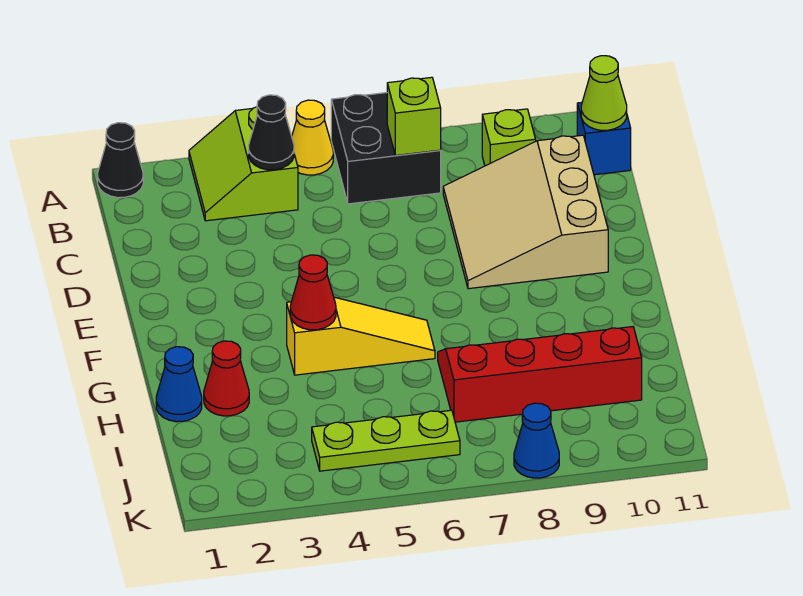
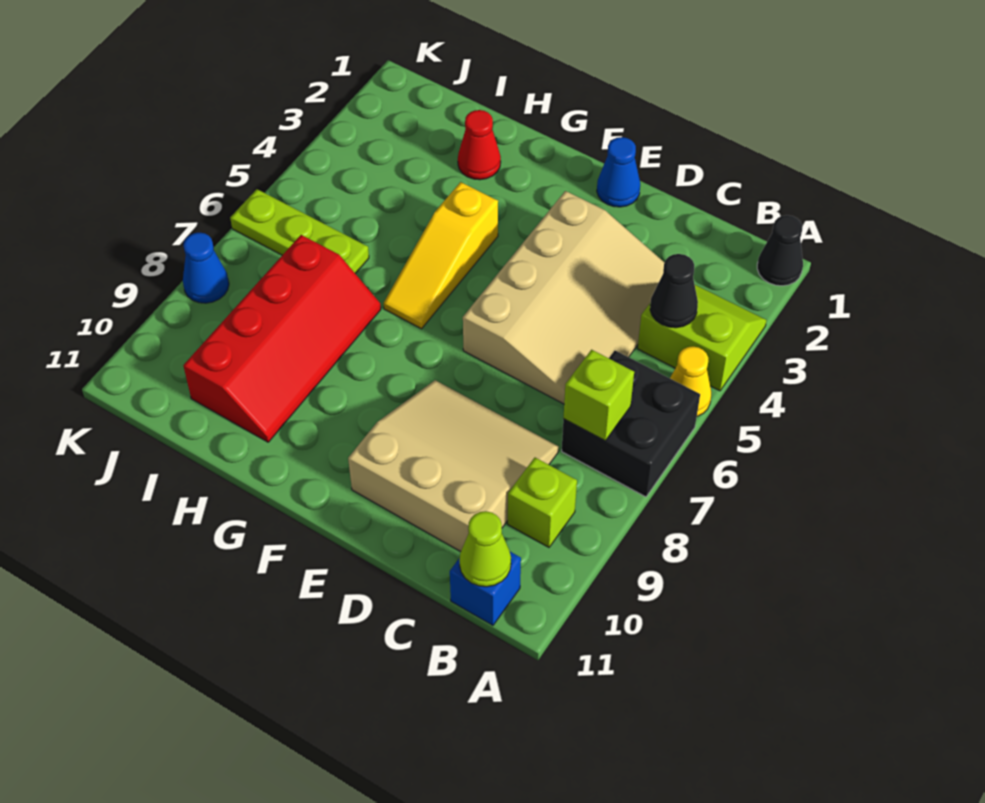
none -> tan 3x4 slope [463,191,664,404]
red 1x1 cone [290,255,336,330] -> none
blue 1x1 cone [156,347,202,422] -> blue 1x1 cone moved to [597,137,640,207]
lime 1x3 plate [312,410,460,471] -> lime 1x3 plate turned to [230,189,369,274]

